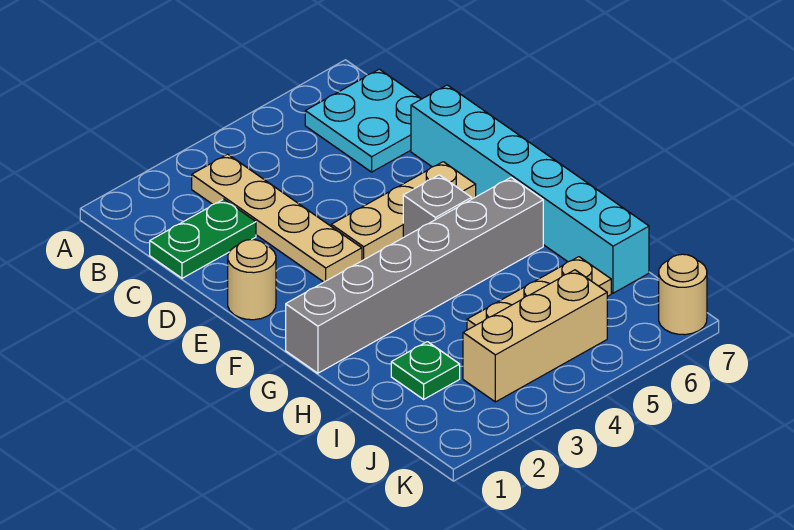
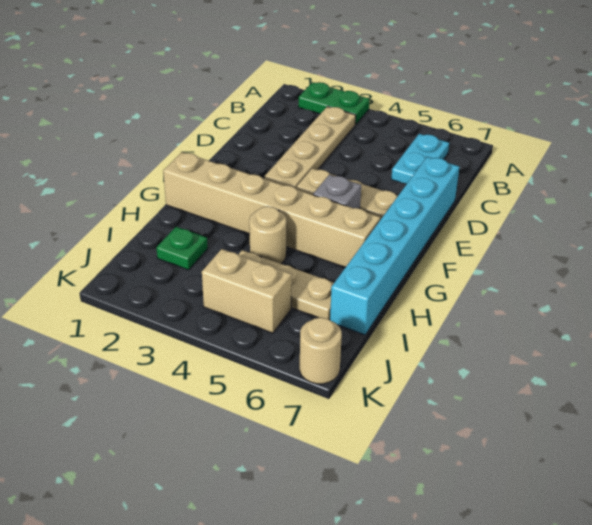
cyan 2x2 plate [305,69,421,172] -> cyan 1x2 plate [391,134,449,184]
green 1x2 plate [150,199,256,278] -> green 1x2 plate moved to [298,82,370,125]
tan 1x1 round brick [228,240,276,320] -> tan 1x1 round brick moved to [249,206,286,264]
grey 1x6 brick [286,178,543,373] -> tan 1x6 brick [163,152,380,267]
tan 1x3 brick [463,270,607,402] -> tan 1x2 brick [202,249,292,333]

